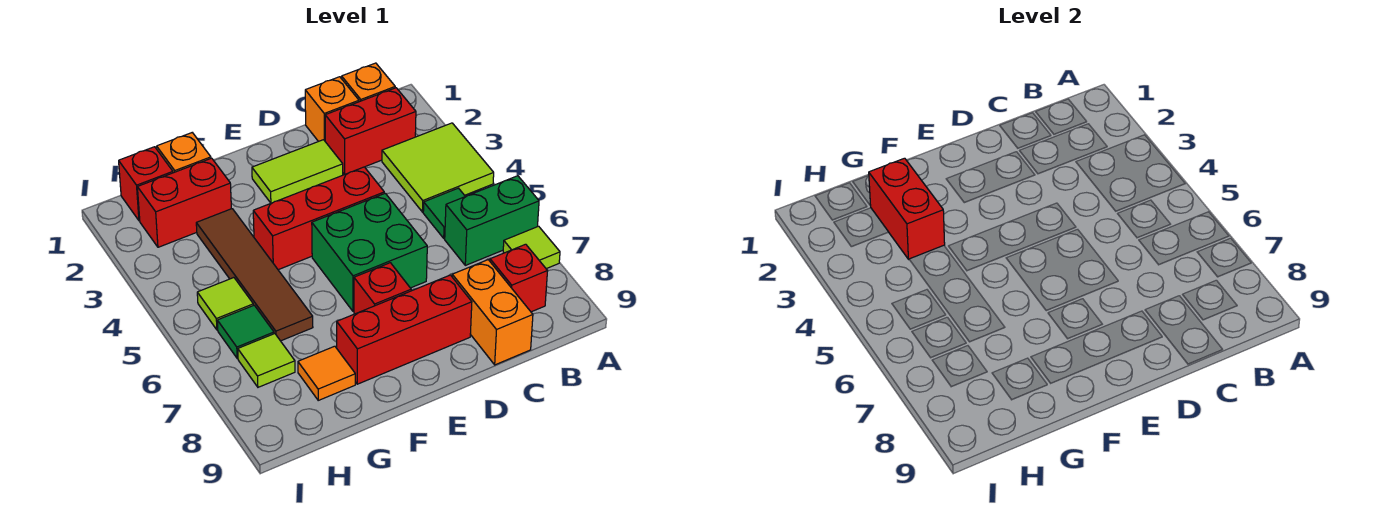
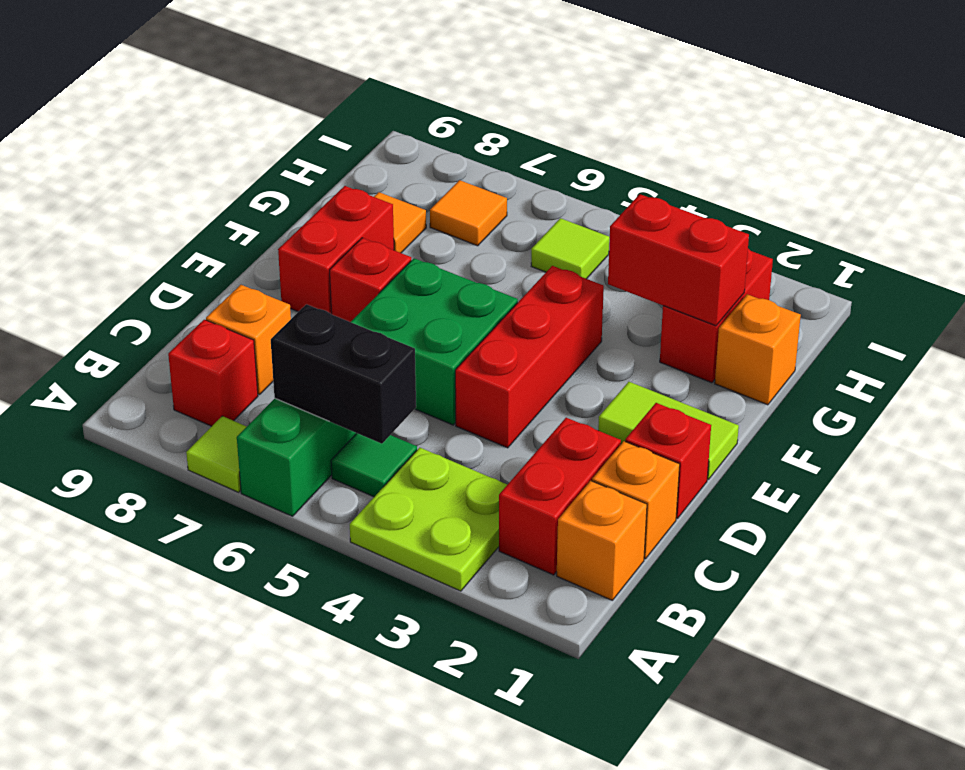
lime 2x2 tile [382,123,494,212] -> lime 2x2 plate [350,448,507,591]
none -> black 1x2 brick [271,304,416,444]
orange 1x2 brick [452,260,533,365] -> orange 1x1 brick [206,285,291,395]
lime 1x2 tile [252,140,343,203] -> lime 1x2 tile turned to [598,382,739,480]
red 1x3 brick [337,275,472,384] -> red 1x2 brick [278,186,394,314]
brown 1x4 tile [196,209,313,341] -> none
red 1x1 brick [119,147,173,221] -> red 1x1 brick moved to [625,403,711,519]
green 1x1 tile [217,305,274,358] -> none
lime 1x1 tile [238,334,295,387] -> orange 1x1 tile [430,180,507,246]

